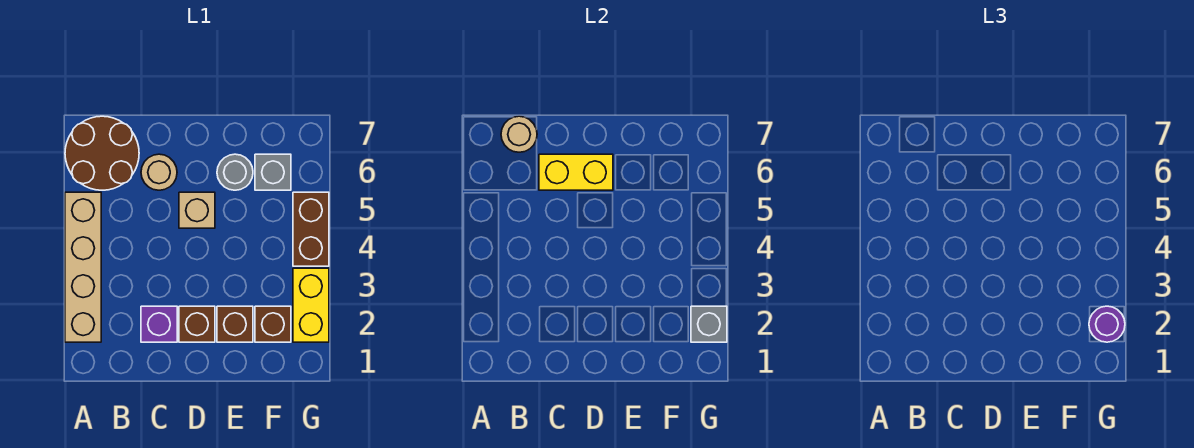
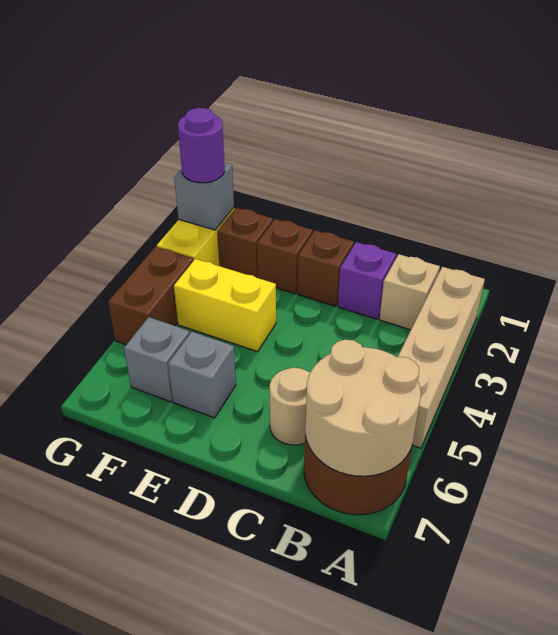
tan 1x1 round brick [501,116,537,152] -> tan 2x2 round brick [305,340,421,476]
yellow 1x2 brick [539,154,613,190] -> yellow 1x2 brick moved to [174,259,276,352]
tan 1x1 brick [179,192,215,228] -> tan 1x1 brick moved to [379,254,440,330]
grey 1x1 round brick [217,154,253,190] -> grey 1x1 brick [168,332,236,418]

